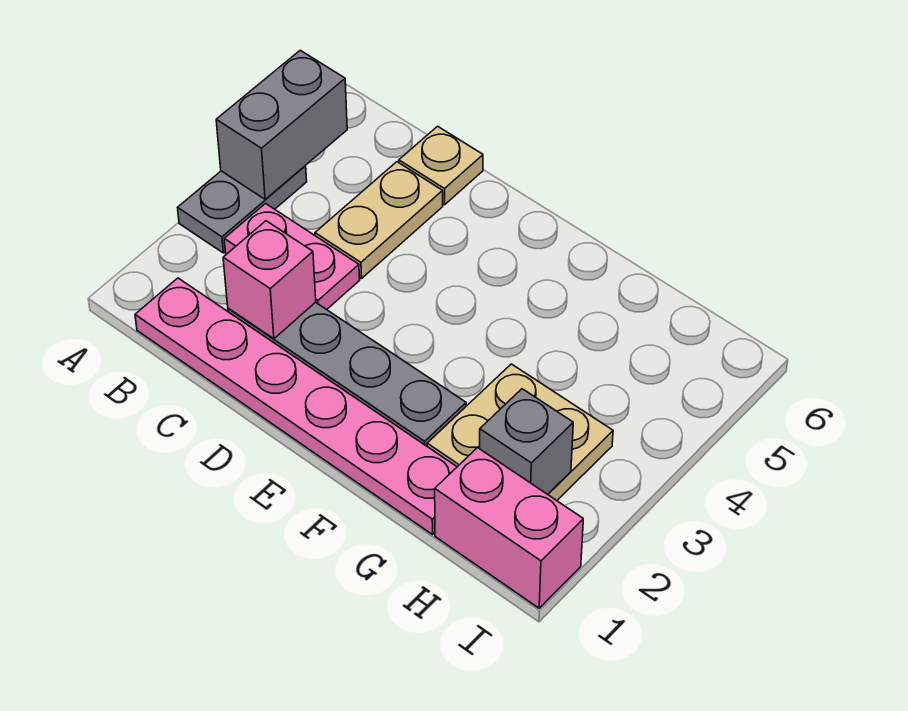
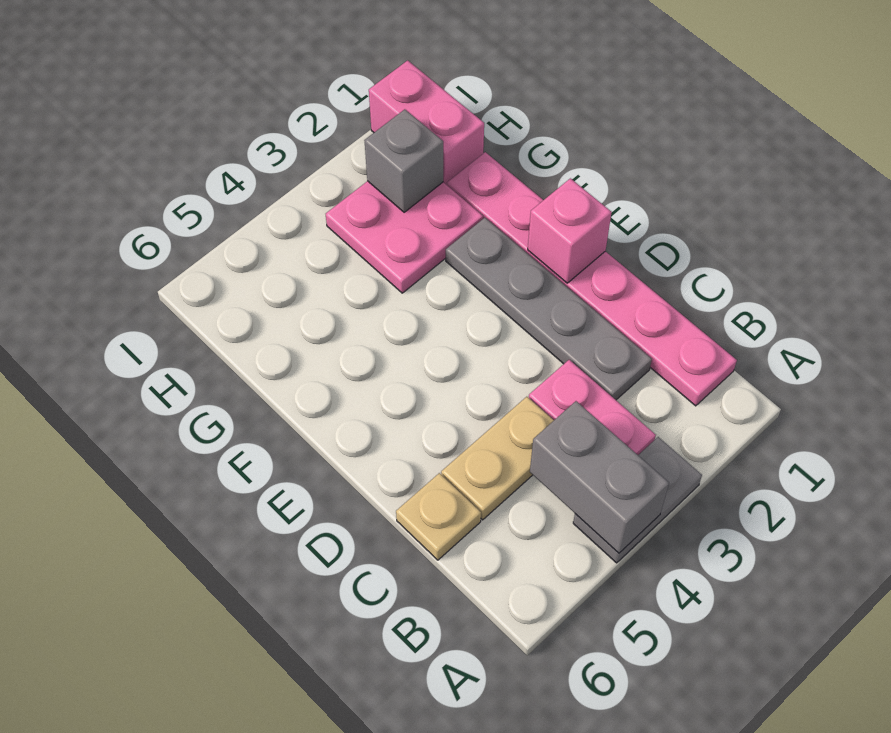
grey 1x2 brick [216,50,347,199] -> grey 1x2 brick turned to [530,401,669,553]
pink 1x1 brick [223,221,316,339] -> pink 1x1 brick moved to [528,178,612,283]
tan 2x2 plate [427,364,613,501] -> pink 2x2 plate [326,181,483,293]

